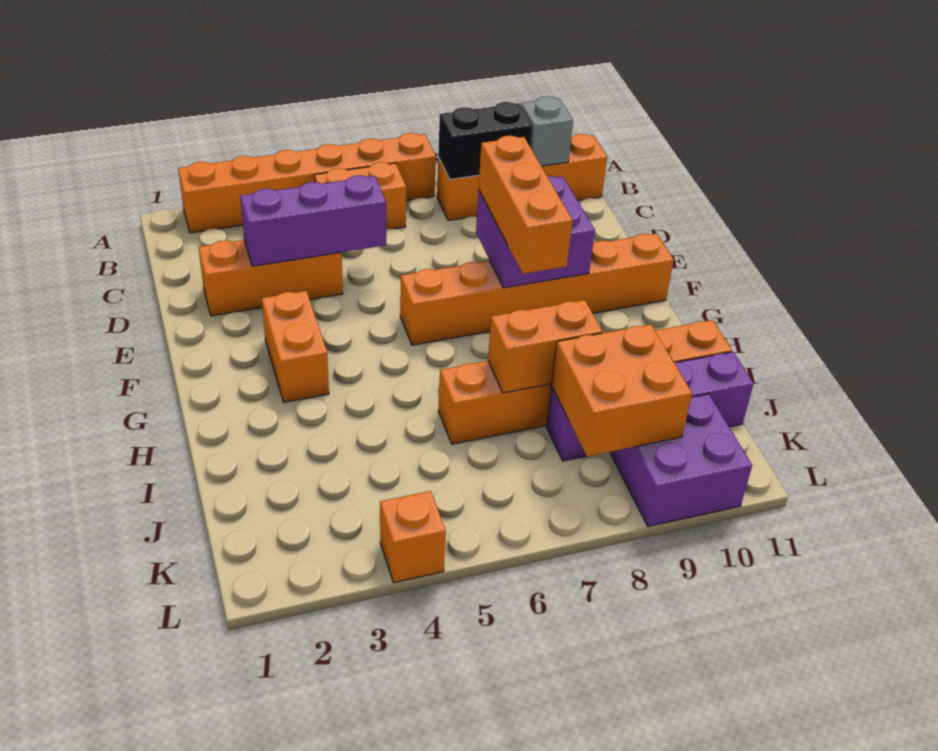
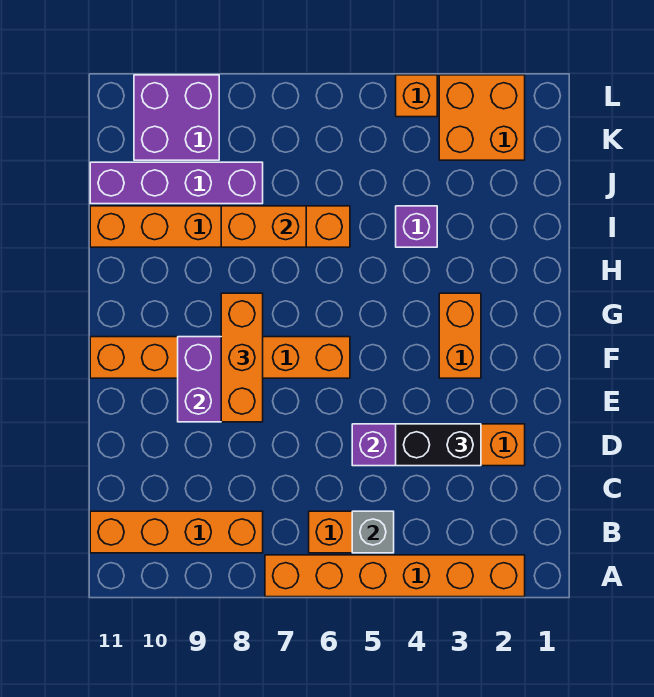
black 1x2 brick [438,102,533,179] -> black 1x2 brick moved to [396,424,481,466]
grey 1x1 brick [521,96,573,166] -> grey 1x1 brick moved to [352,511,394,553]
none -> purple 1x1 brick [396,206,437,247]
orange 2x2 brick [552,324,692,456] -> orange 2x2 brick moved to [439,75,525,160]

